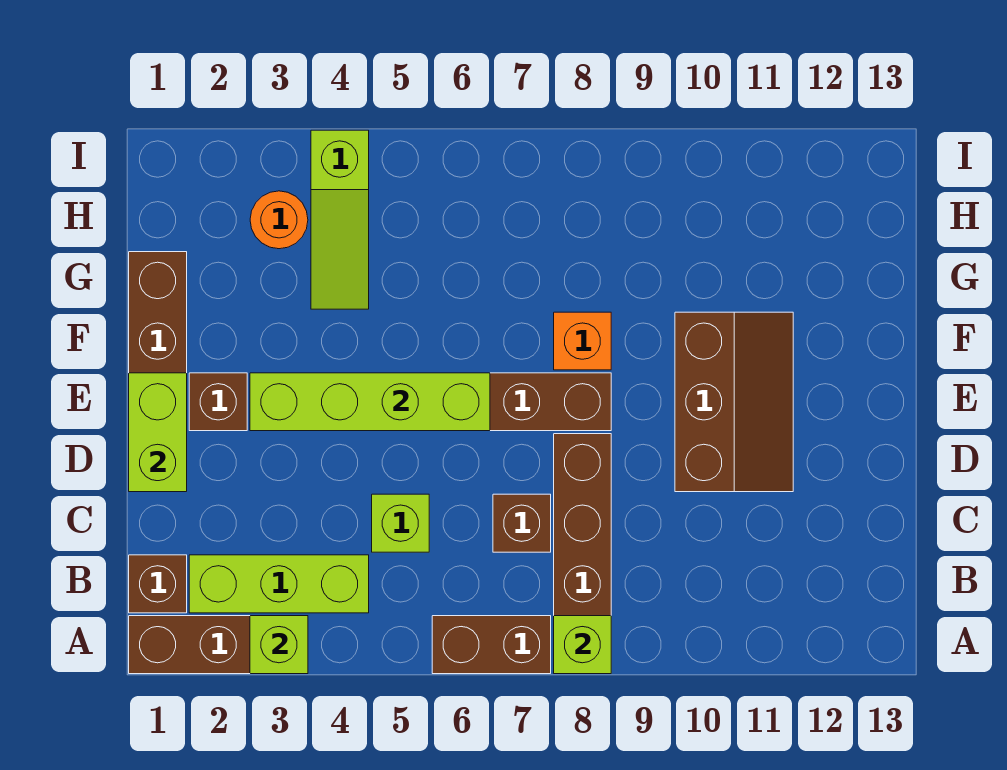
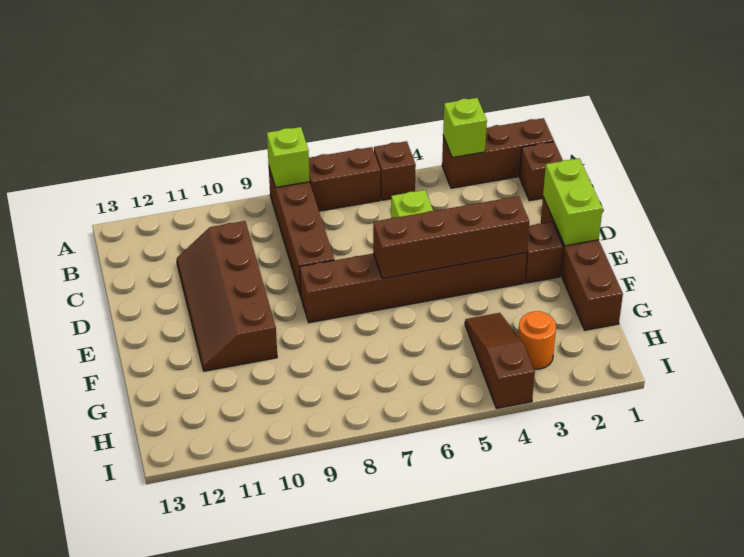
lime 1x3 brick [189,555,369,613] -> none
brown 1x1 brick [493,494,551,552] -> brown 1x1 brick moved to [374,141,416,200]
brown 2x3 slope [675,312,793,492] -> brown 2x4 slope [177,221,277,371]
lime 1x4 brick [250,373,490,431] -> brown 1x4 brick [373,196,529,279]
orange 1x1 brick [554,312,611,370] -> none
lime 1x3 slope [311,130,369,309] -> brown 1x3 slope [465,313,535,409]

